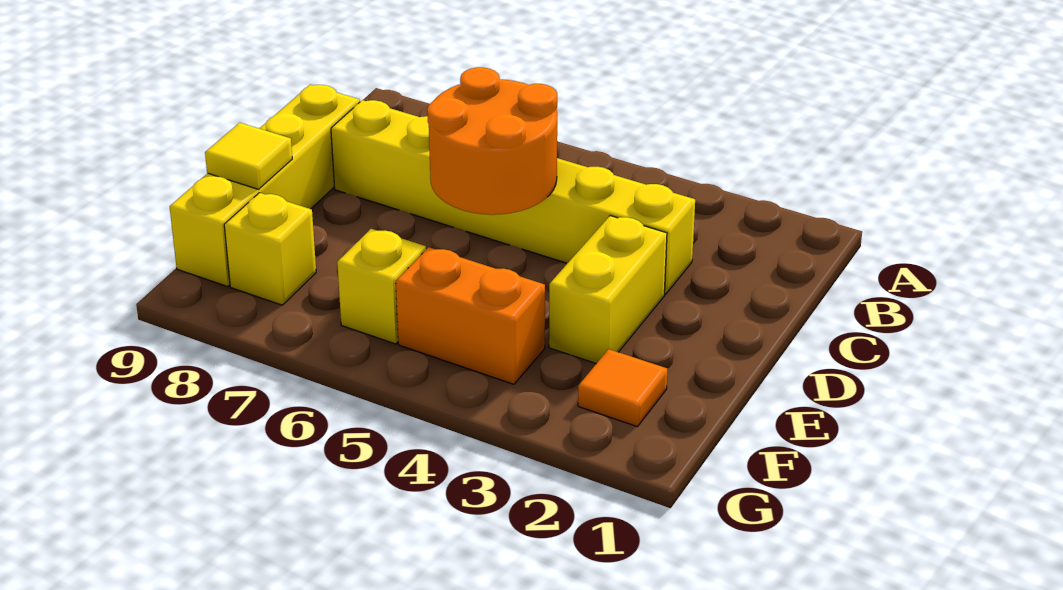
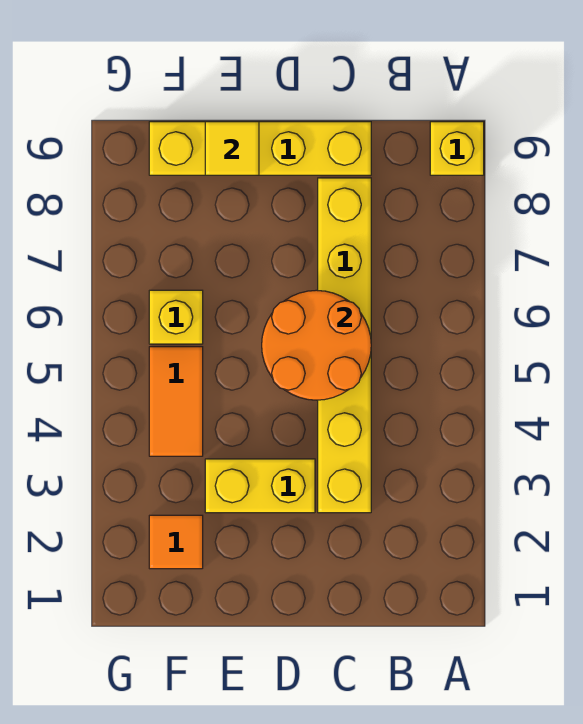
orange 1x2 brick [396,247,545,384] -> orange 1x2 tile [149,347,203,456]
yellow 1x1 brick [224,193,316,305] -> yellow 1x1 brick moved to [430,122,484,175]

